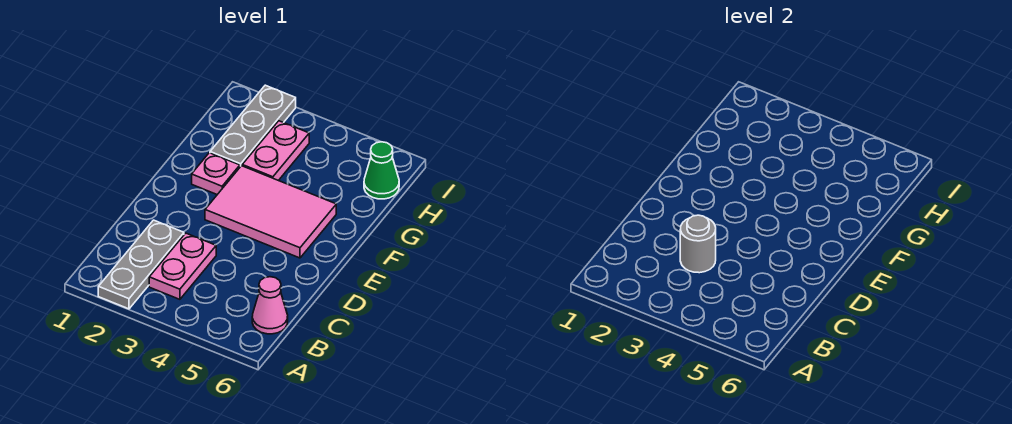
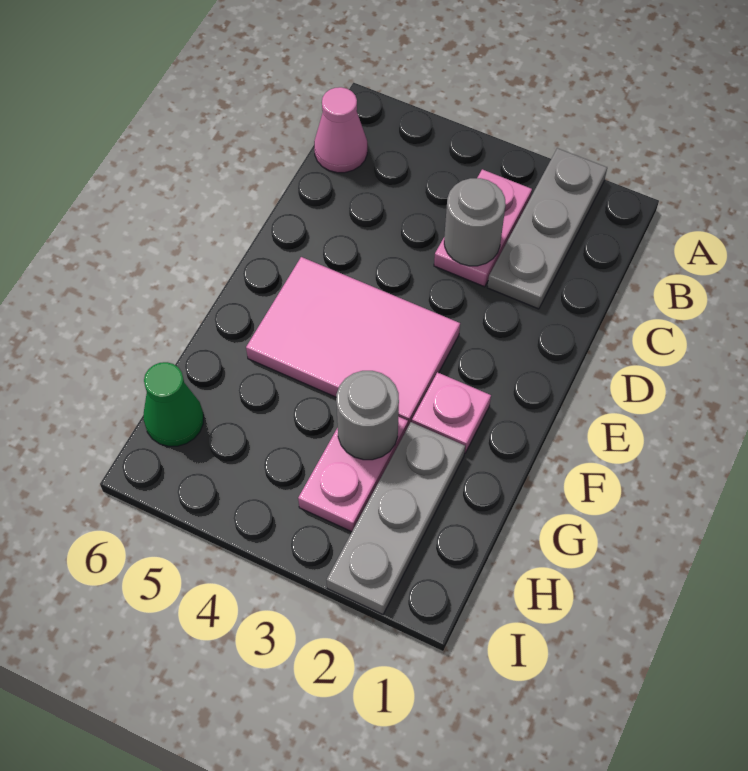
none -> grey 1x1 round brick [336,371,399,460]

